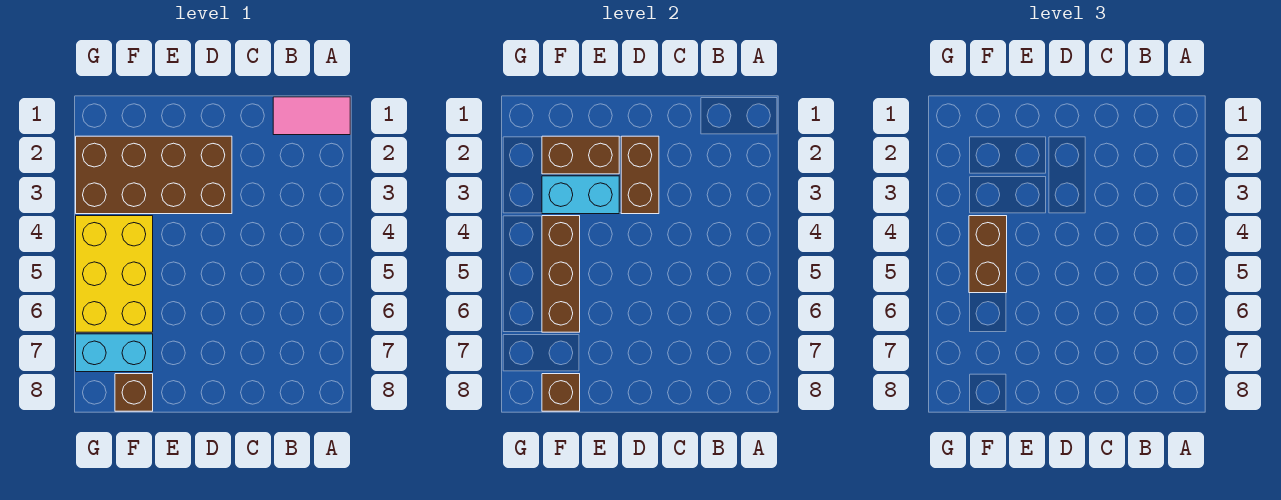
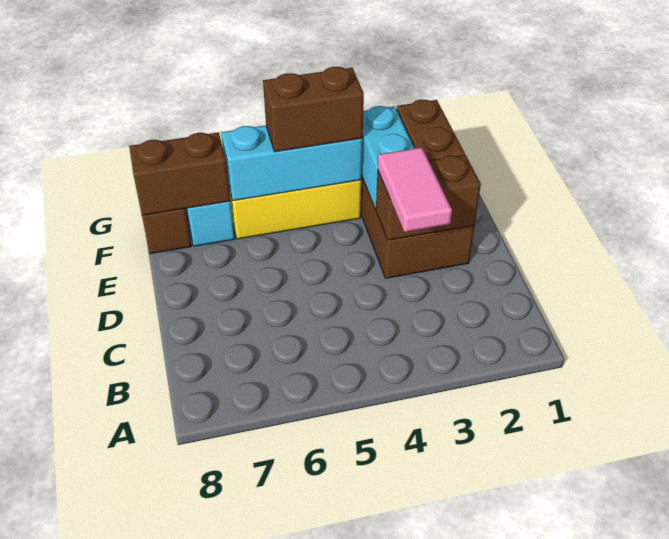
pink 1x2 tile [273,97,350,135] -> pink 1x2 tile moved to [378,148,452,232]
brown 1x3 brick [542,216,580,332] -> cyan 1x3 brick [221,125,363,201]
brown 1x1 brick [542,374,580,411] -> brown 1x2 brick [129,132,230,215]

